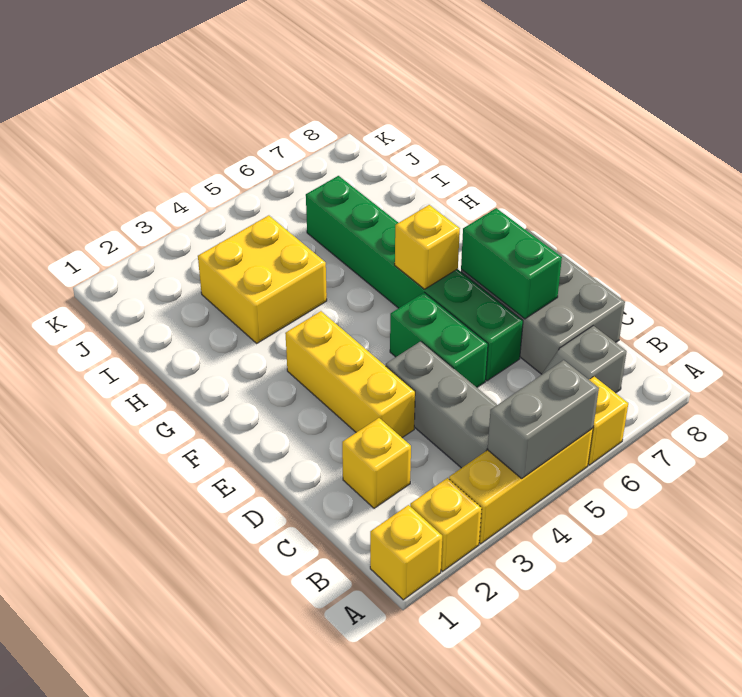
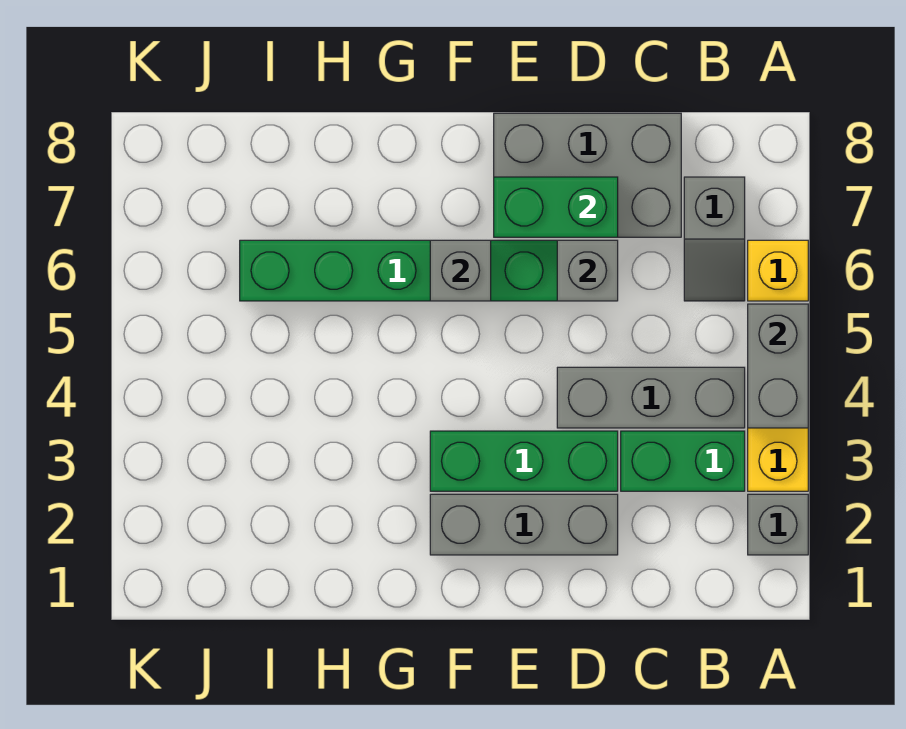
yellow 1x1 brick [370,505,442,600] -> none
yellow 1x1 brick [410,478,482,571] -> grey 1x1 brick [748,494,808,555]
yellow 1x1 brick [342,418,411,508] -> none
none -> grey 1x3 brick [430,494,618,555]
yellow 1x3 brick [285,311,415,438] -> green 1x3 brick [430,431,618,491]
green 1x2 brick [390,292,488,387] -> green 1x2 brick moved to [621,431,745,491]
none -> grey 1x1 brick [557,240,618,301]
yellow 1x1 brick [395,205,460,289] -> grey 1x1 brick [430,240,491,301]
yellow 2x2 brick [198,215,327,343] -> none

